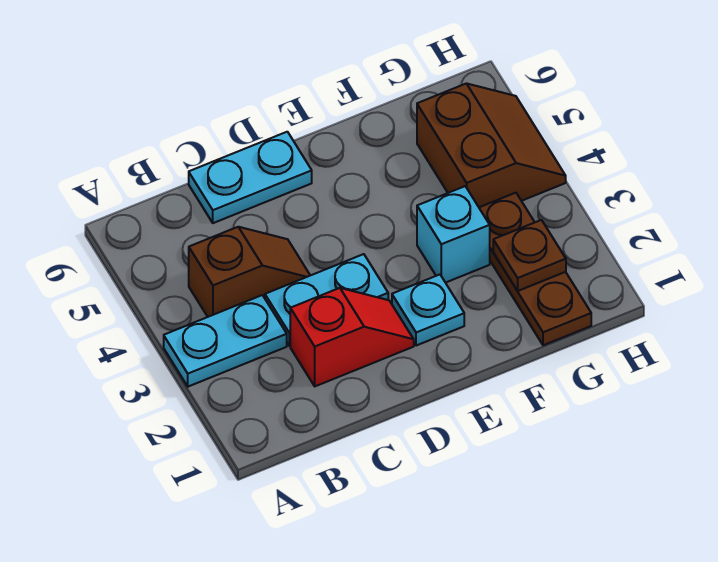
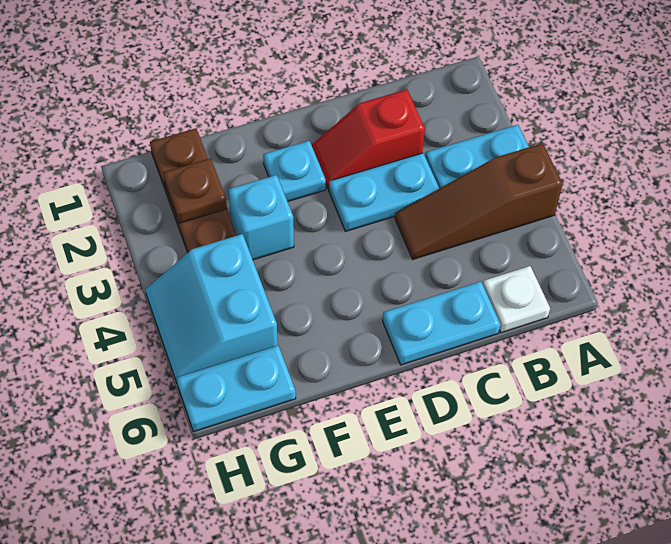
brown 1x2 slope [189,227,310,317] -> brown 1x3 slope [395,143,563,259]
none -> white 1x1 plate [483,266,550,333]
brown 2x2 slope [417,83,566,207] -> cyan 2x2 slope [145,234,278,382]
none -> cyan 1x2 plate [176,346,296,432]

